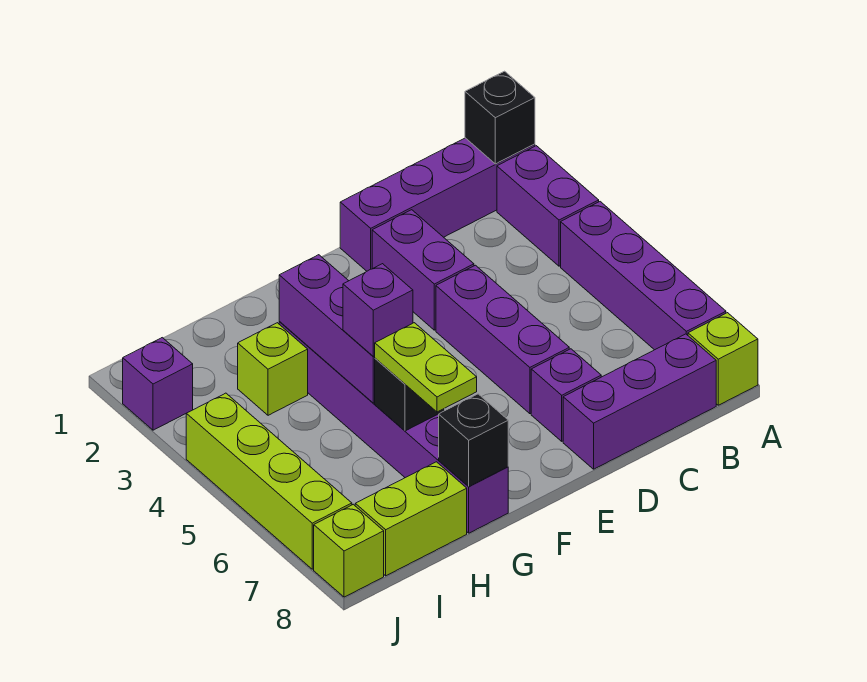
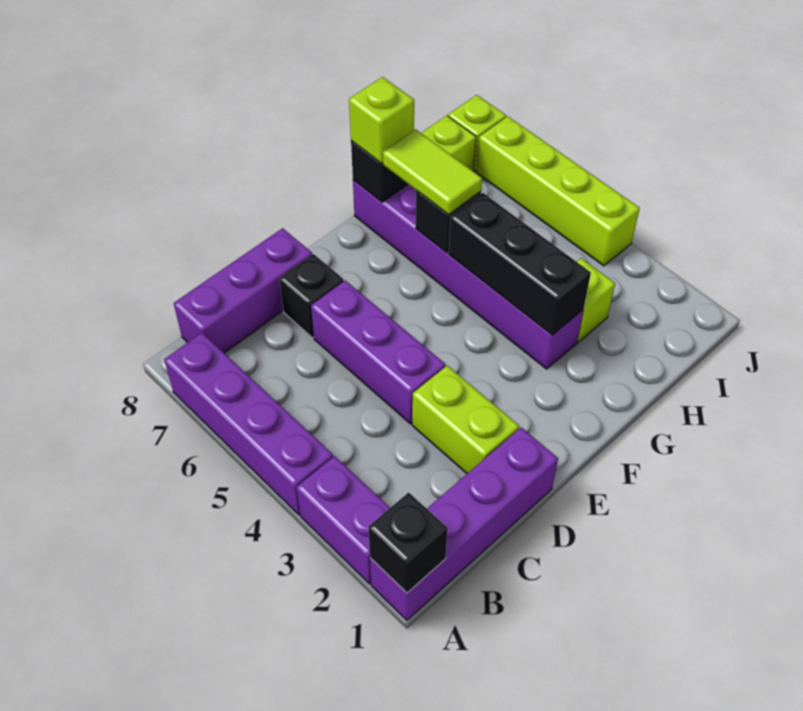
lime 1x1 brick [688,313,758,405] -> lime 1x1 brick moved to [349,77,414,164]
purple 1x2 brick [372,210,474,330] -> lime 1x2 brick [412,366,519,474]
purple 1x1 brick [531,349,601,441] -> black 1x1 brick [279,254,344,338]
purple 1x3 brick [279,255,375,403] -> black 1x3 brick [449,193,591,335]
purple 1x1 brick [343,264,413,356] -> none
lime 1x2 plate [375,323,477,412] -> lime 1x2 tile [383,129,482,215]
purple 1x1 brick [123,338,193,430] -> none

